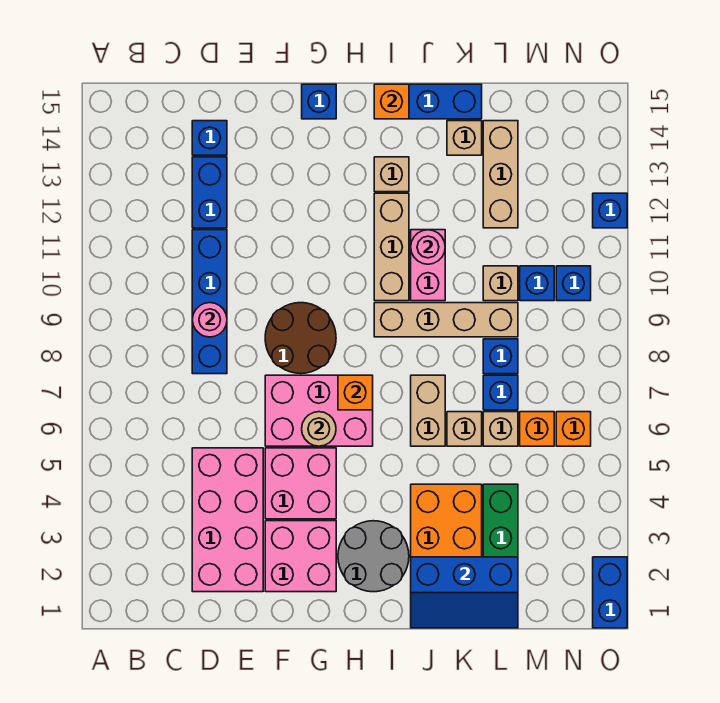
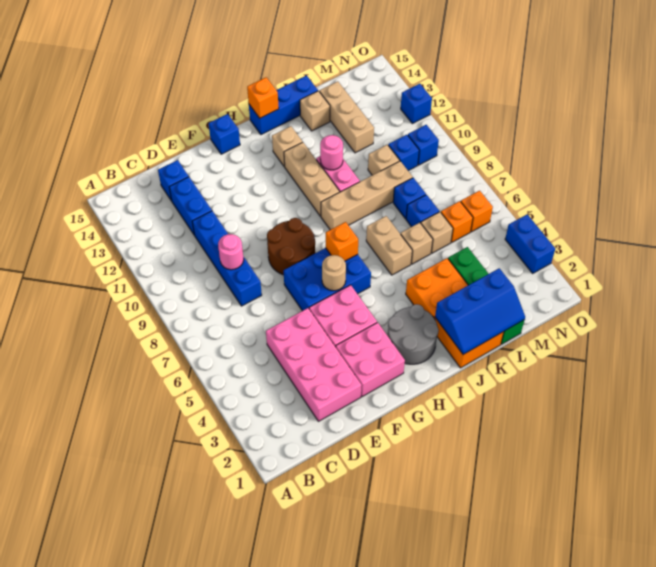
pink 2x3 brick [265,375,373,446] -> blue 2x3 brick [284,248,371,311]
blue 1x2 brick [593,557,627,628] -> blue 1x2 brick moved to [505,214,555,273]

